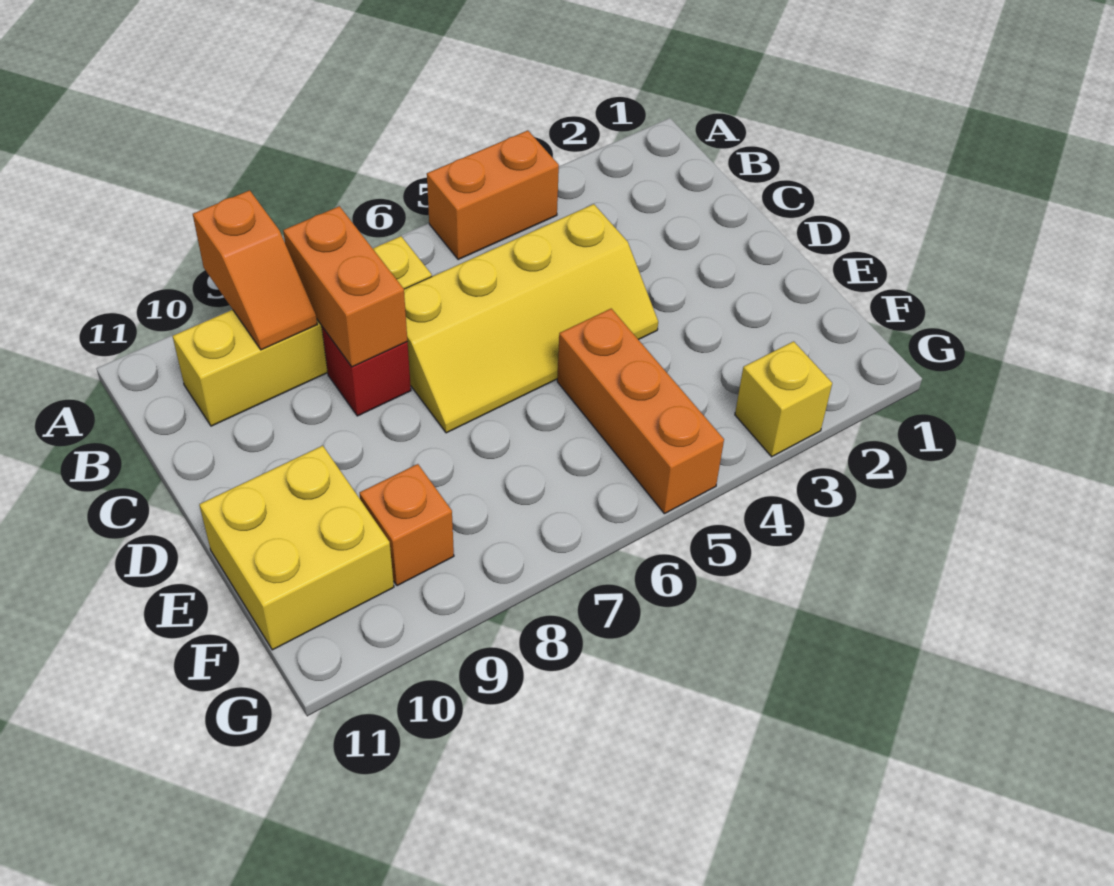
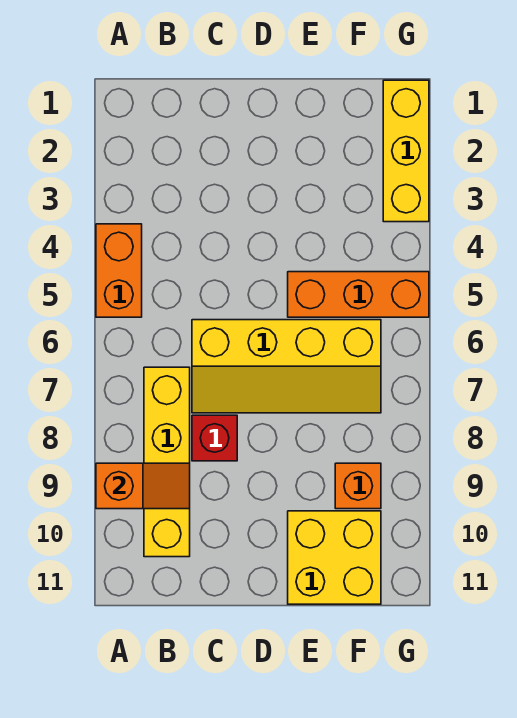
orange 1x2 brick [283,206,407,367] -> none
yellow 2x4 slope [404,204,658,433] -> yellow 2x4 slope turned to [192,320,381,413]
yellow 1x1 brick [735,341,832,457] -> yellow 1x3 brick [383,80,429,222]

